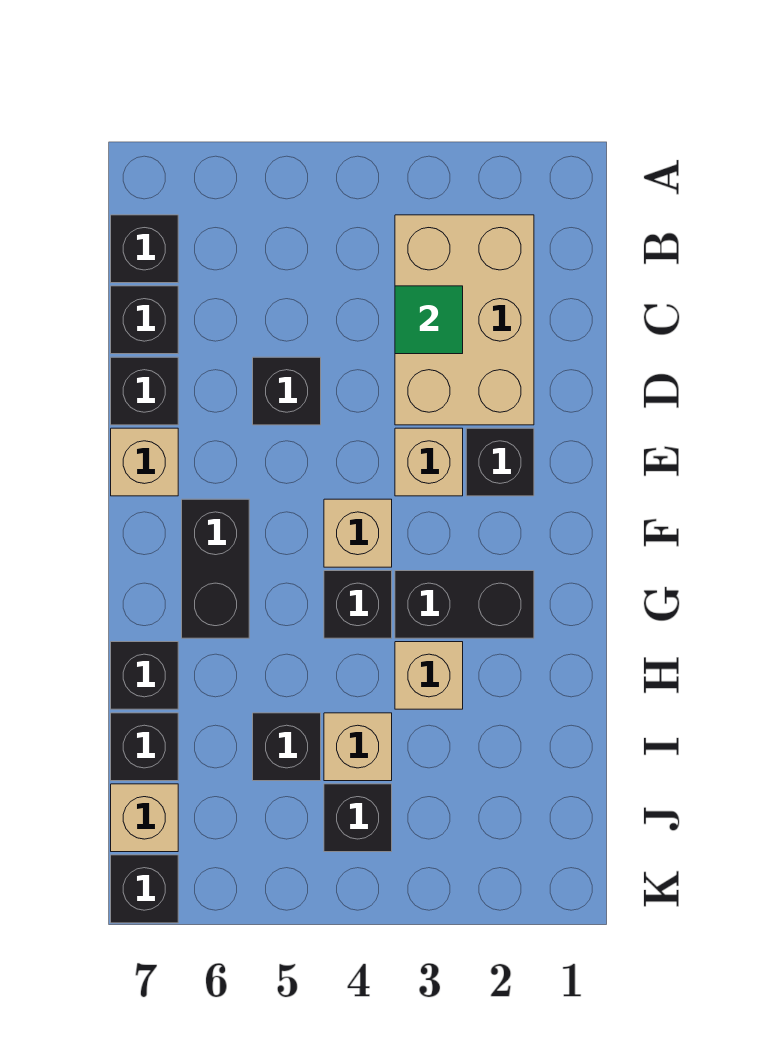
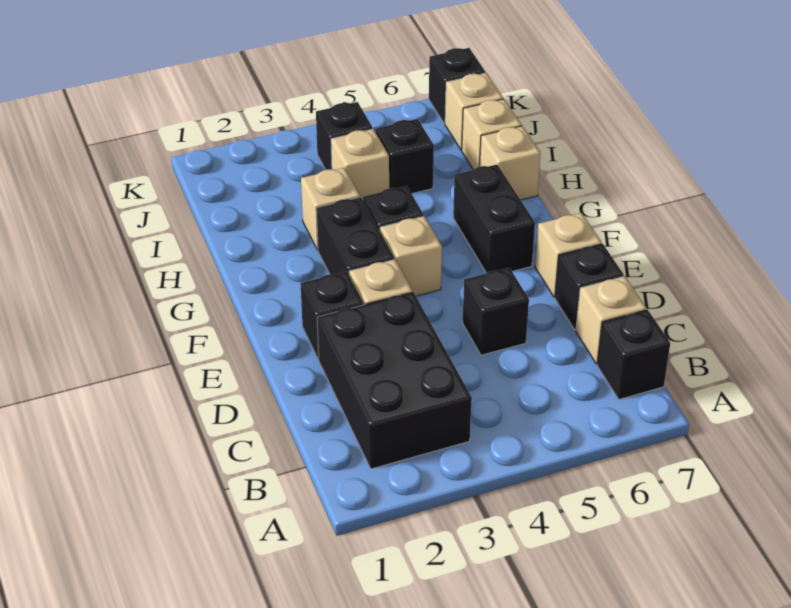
tan 2x3 brick [395,215,534,425] -> black 2x3 brick [317,293,472,469]
green 1x1 tile [395,286,463,354] -> none
black 1x1 brick [111,286,178,354] -> tan 1x1 brick [576,276,647,364]
black 1x2 brick [395,571,534,638] -> black 1x2 brick turned to [316,197,394,275]
black 1x1 brick [111,642,178,709] -> tan 1x1 brick [480,126,541,200]
black 1x1 brick [111,713,178,781] -> tan 1x1 brick [462,99,522,170]

